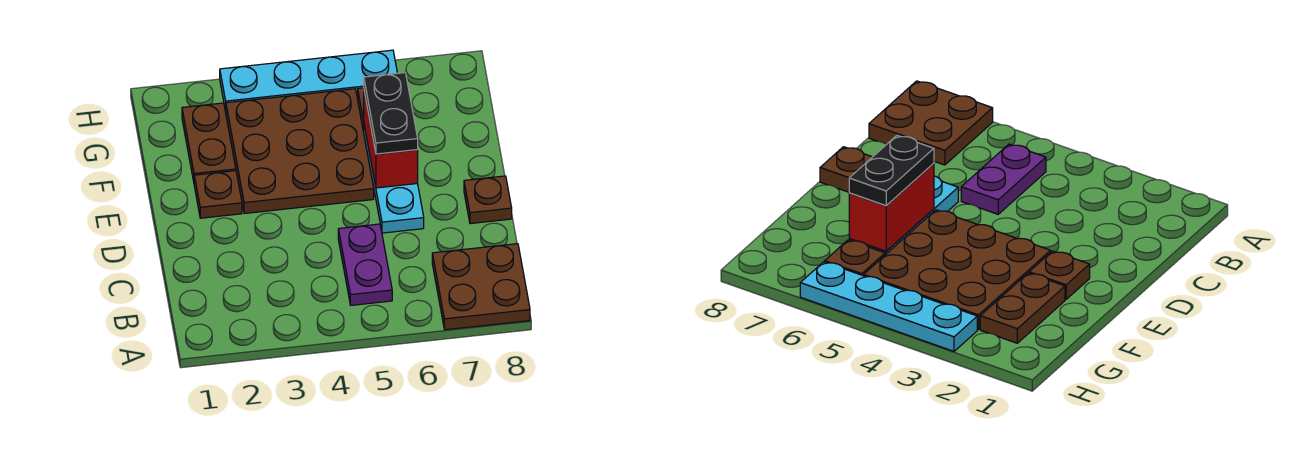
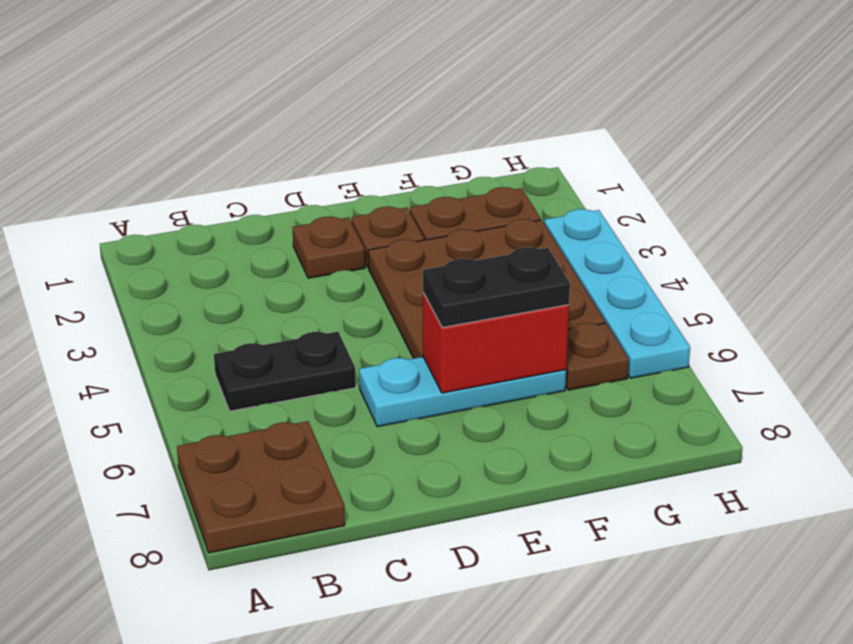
purple 1x2 plate [338,224,392,305] -> black 1x2 plate [214,332,356,411]
brown 1x1 plate [464,176,512,224] -> brown 1x1 plate moved to [293,217,365,278]

